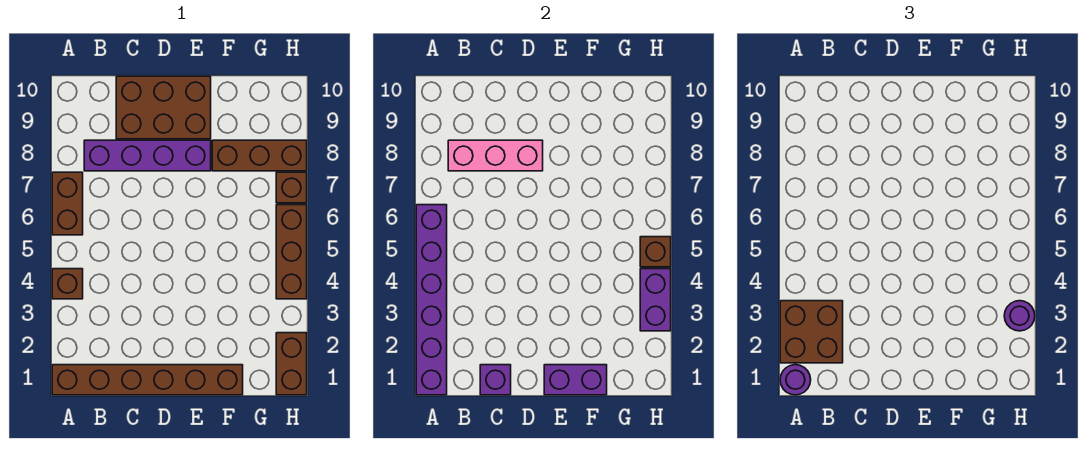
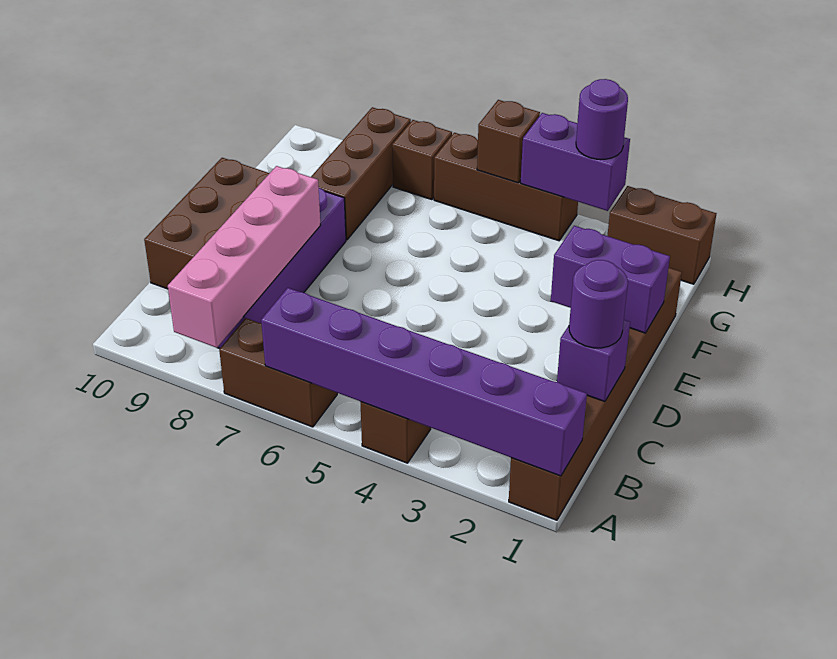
purple 1x1 round brick [780,365,811,395] -> purple 1x1 round brick moved to [569,260,628,348]
brown 2x2 brick [780,301,843,363] -> none
pink 1x3 brick [448,140,543,171] -> pink 1x4 brick [168,166,321,348]
purple 1x2 brick [544,365,607,395] -> purple 1x2 brick turned to [551,226,670,333]

